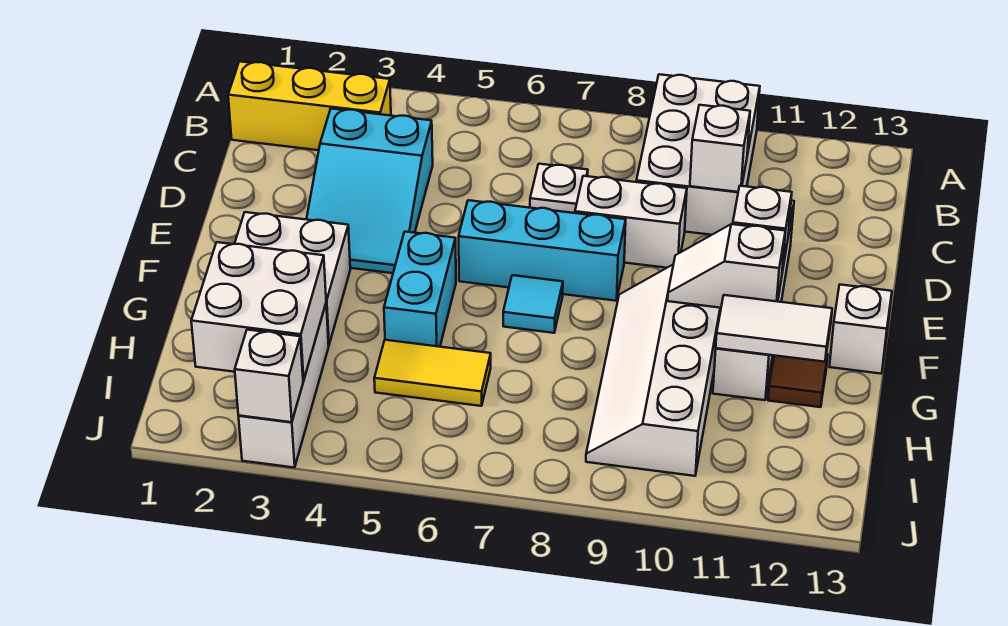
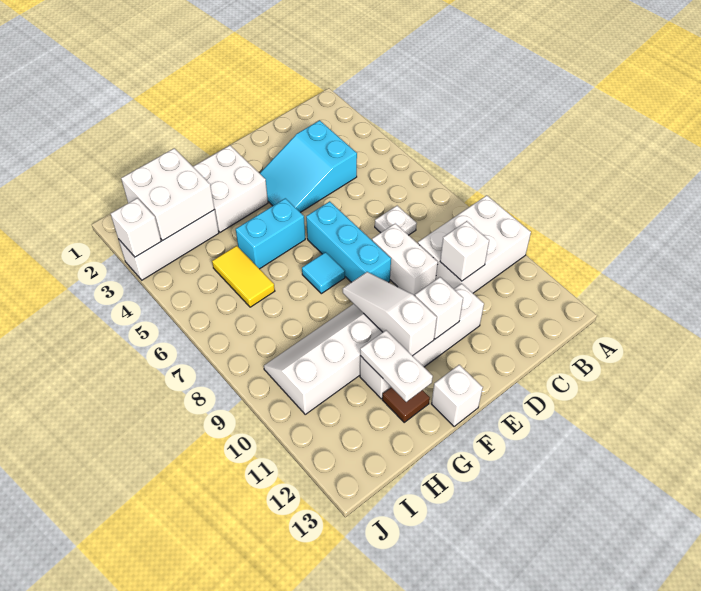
yellow 1x3 brick [228,61,391,150] -> none
white 1x2 slope [668,224,785,308] -> white 1x3 slope [343,272,437,356]
white 1x2 tile [716,295,832,362] -> white 1x2 plate [360,330,433,402]

